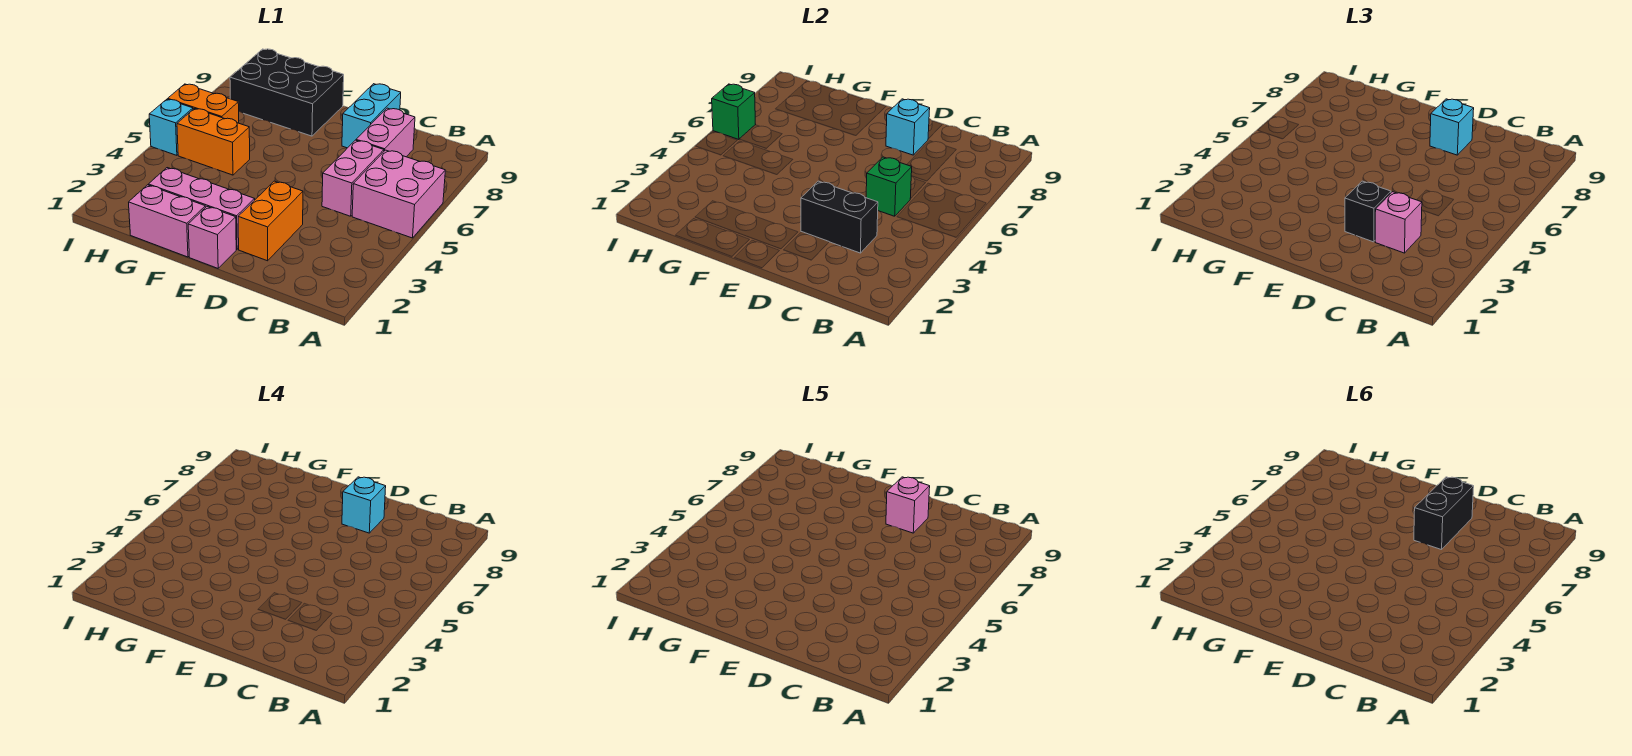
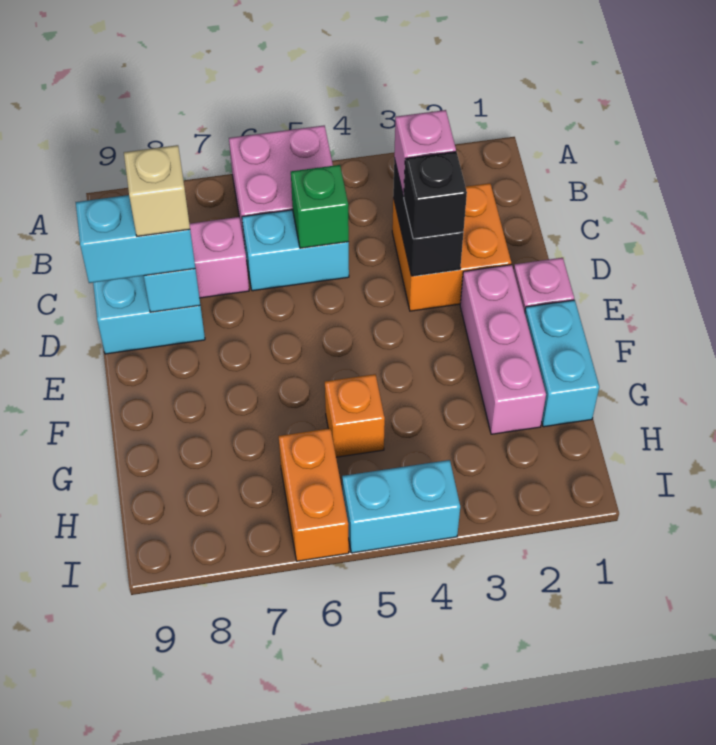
pink 1x2 brick [322,140,384,216] -> cyan 1x2 brick [242,210,349,291]
orange 1x2 brick [238,181,303,261] -> orange 2x2 brick [392,183,511,311]
black 1x2 brick [1414,477,1474,550] -> none
cyan 1x1 brick [1430,99,1474,155] -> cyan 1x2 brick [76,195,195,283]
cyan 1x1 brick [342,477,386,533] -> tan 1x1 brick [124,145,190,236]
pink 1x1 brick [886,477,930,533] -> none
pink 1x2 brick [129,185,205,257] -> cyan 1x2 brick [525,300,599,427]
black 2x3 brick [230,49,344,136] -> none
orange 1x2 brick [177,109,250,175] -> orange 1x1 brick [325,374,385,457]
cyan 1x1 brick [149,99,193,155] -> cyan 1x2 brick [342,460,460,553]
green 1x1 brick [712,84,756,139] -> none

